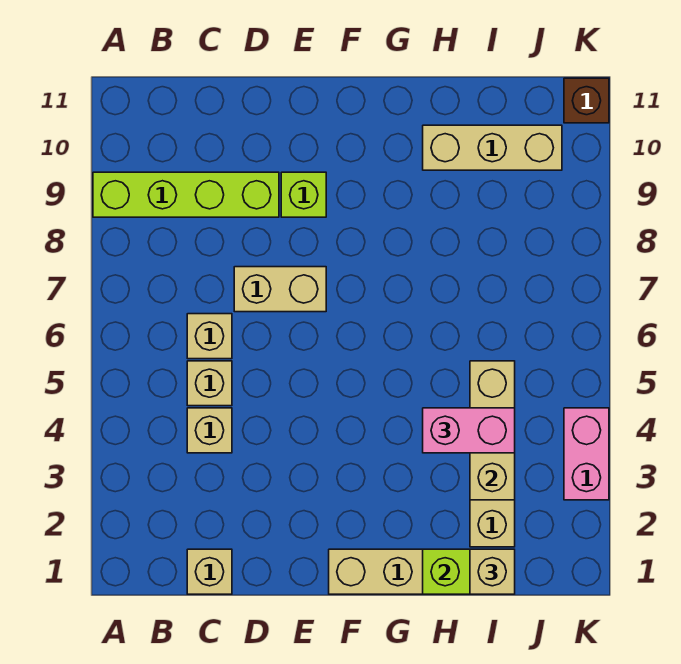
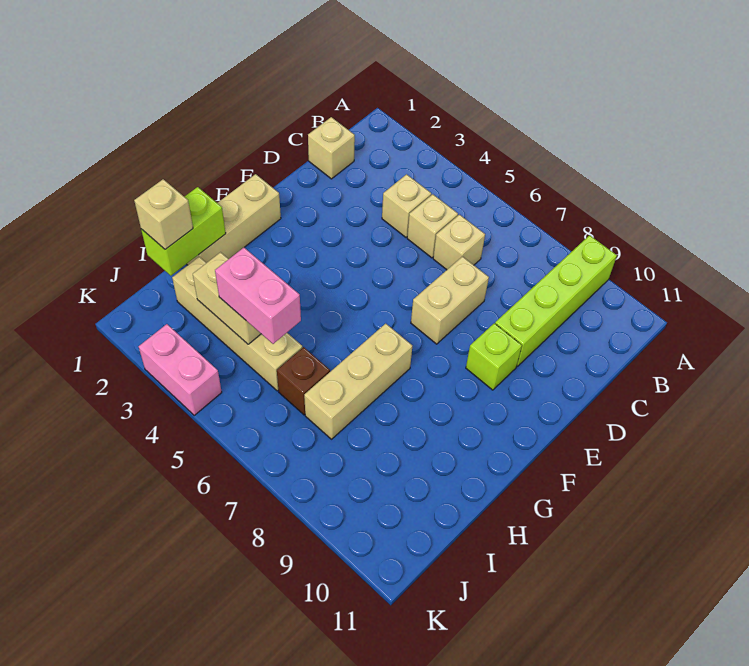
pink 1x2 brick [423,408,515,453] -> pink 1x2 brick turned to [215,248,301,344]
tan 1x3 brick [423,125,562,170] -> tan 1x3 brick moved to [304,324,412,439]
brown 1x1 brick [564,78,609,123] -> brown 1x1 brick moved to [277,347,330,415]

